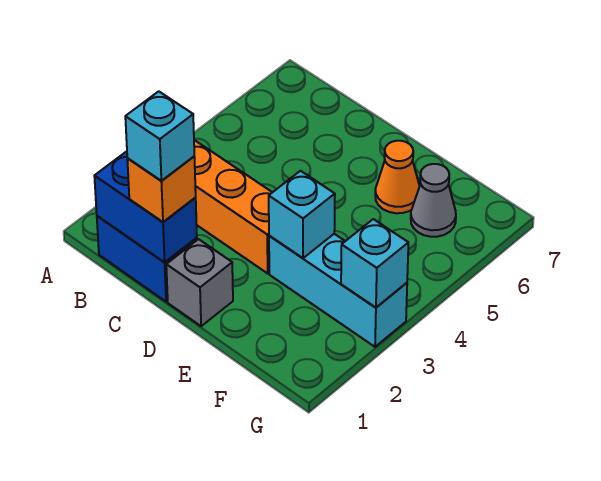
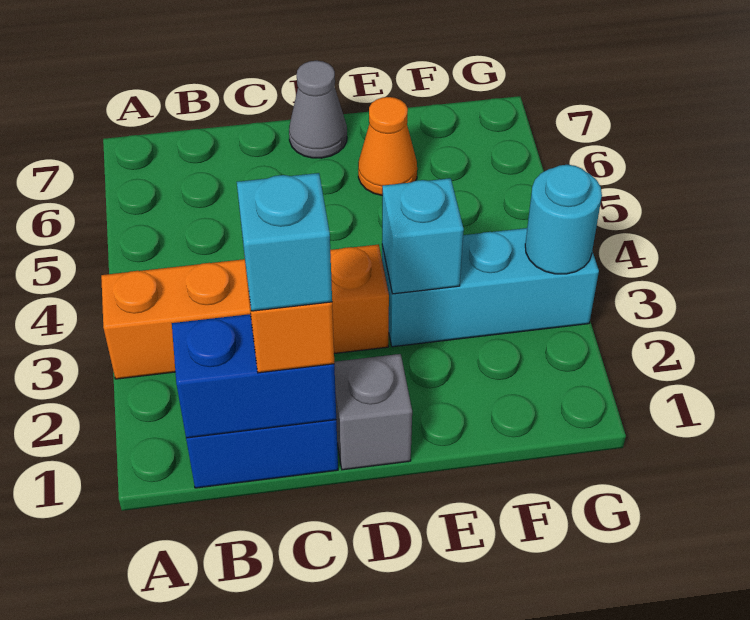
grey 1x1 cone [411,164,456,237] -> grey 1x1 cone moved to [289,61,347,158]
cyan 1x1 brick [341,219,408,308] -> cyan 1x1 round brick [525,165,602,274]

